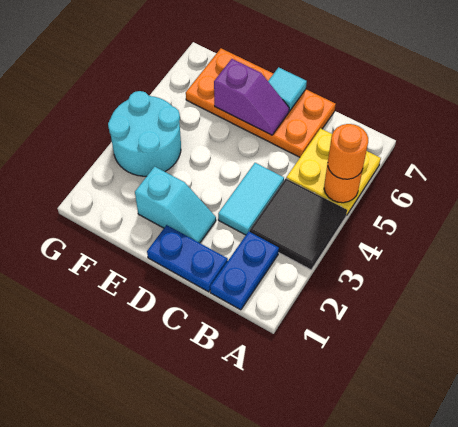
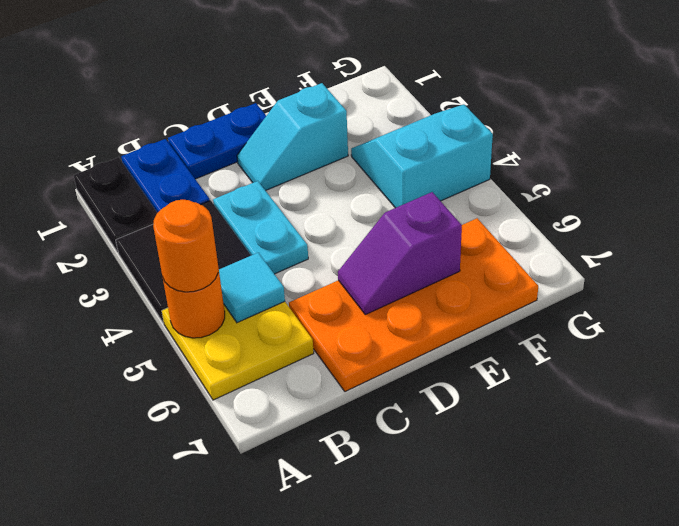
none -> black 1x2 plate [74,157,157,252]
cyan 1x2 tile [218,163,284,235] -> cyan 1x2 plate [213,181,308,274]
cyan 1x1 tile [268,67,307,111] -> cyan 1x1 tile moved to [219,253,285,323]
cyan 2x2 round brick [108,91,181,176] -> cyan 2x2 slope [351,104,493,208]

